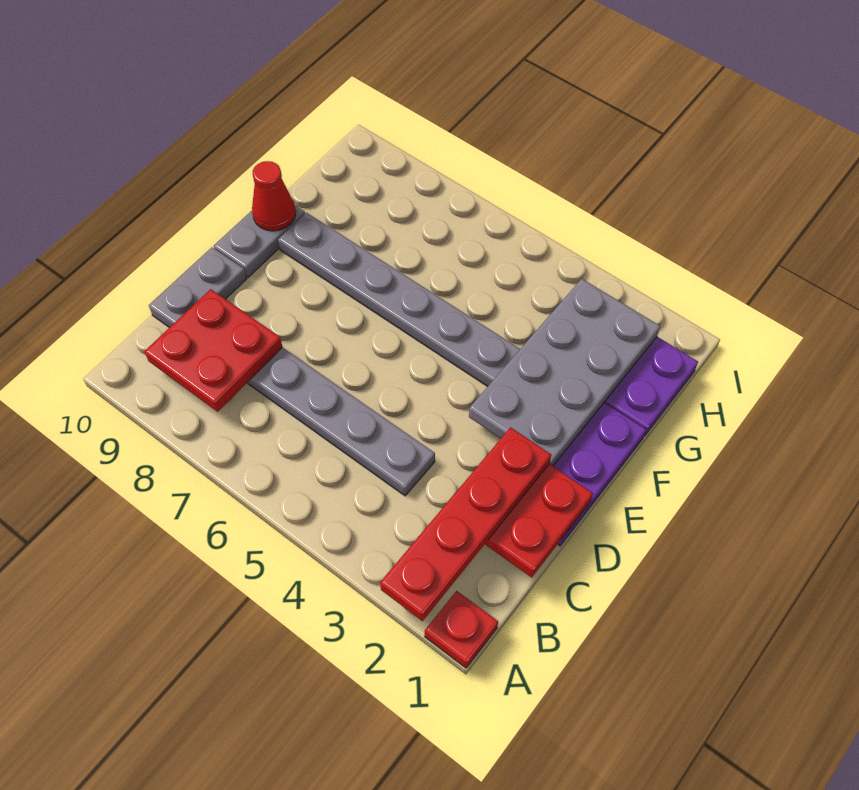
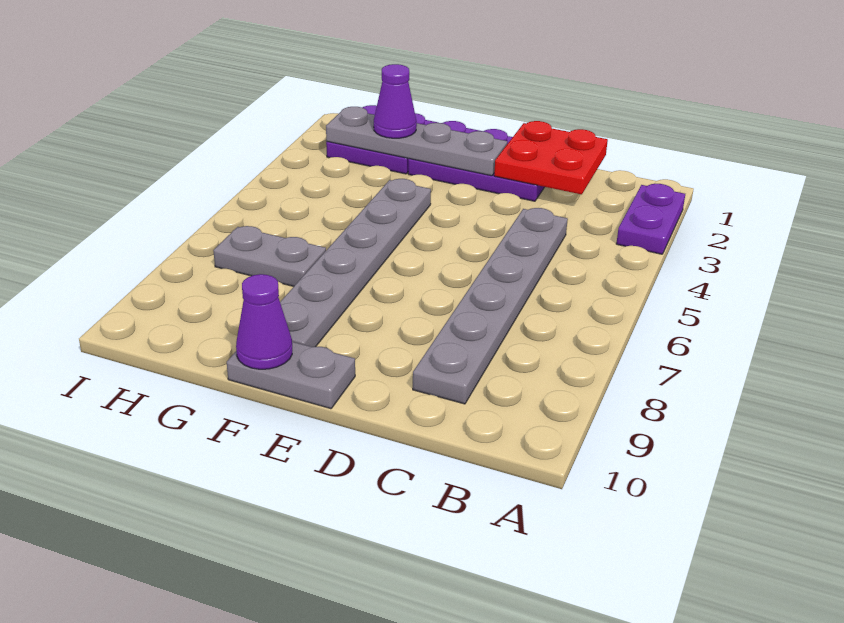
red 1x1 plate [425,591,498,668] -> none
none -> purple 1x2 plate [616,184,685,254]
red 1x4 plate [380,427,551,621] -> none
red 2x2 plate [145,289,282,412] -> none
grey 1x2 plate [149,247,246,328] -> grey 1x2 plate moved to [213,226,326,286]
grey 2x4 plate [469,279,660,466] -> grey 1x4 plate [326,107,507,176]
red 1x1 cone [252,161,296,231] -> purple 1x1 cone [236,274,292,369]
none -> purple 1x1 cone [374,64,417,138]

